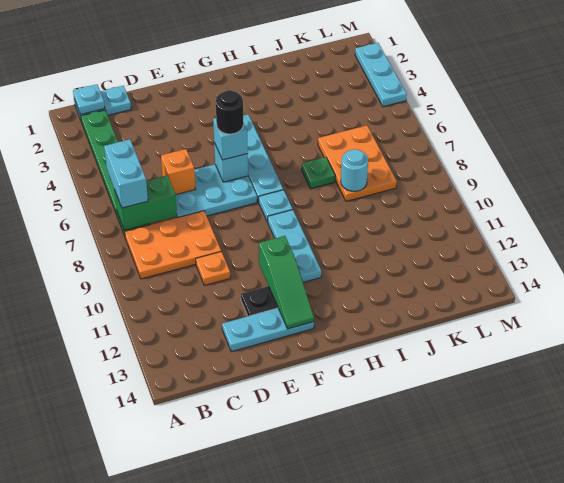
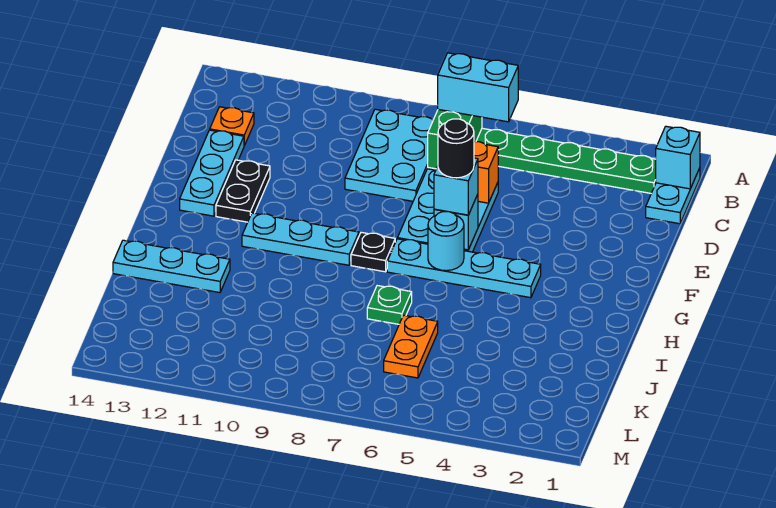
cyan 1x1 plate [73,84,105,115] -> cyan 1x1 brick [656,126,700,189]
orange 2x3 plate [125,211,221,279] -> cyan 2x3 plate [345,109,433,201]
orange 1x1 plate [196,252,230,285] -> orange 1x1 plate moved to [210,107,254,146]
green 1x3 slope [259,236,314,329] -> none
cyan 1x1 plate [259,190,293,222] -> black 1x1 plate [351,232,395,272]
orange 2x3 plate [318,125,397,201] -> orange 1x2 plate [384,315,438,378]
cyan 1x1 round brick [341,149,368,191] -> cyan 1x1 round brick moved to [428,212,464,271]
cyan 1x3 plate [355,43,407,107] -> cyan 1x3 plate moved to [113,240,230,293]

